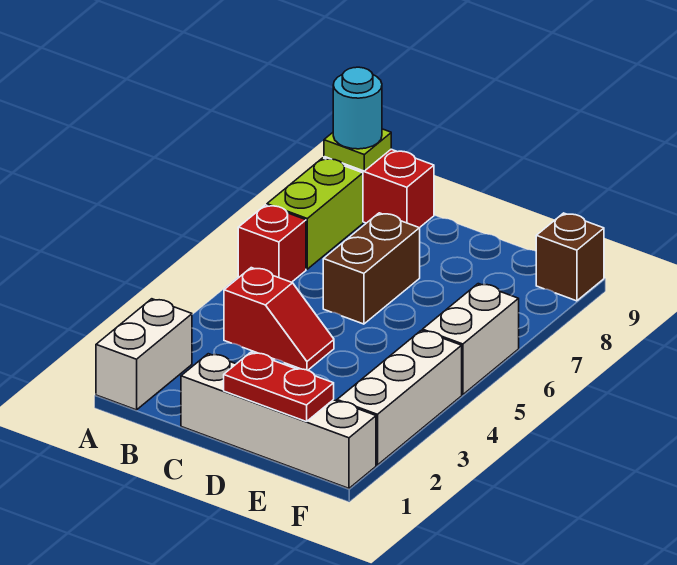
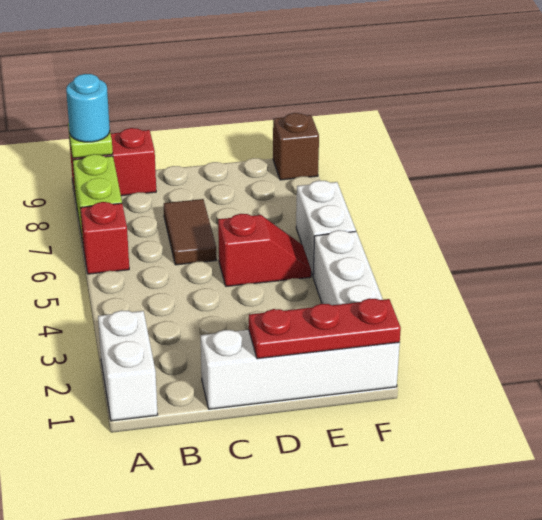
red 1x2 slope [224,268,334,370] -> red 1x2 slope moved to [218,214,311,286]
brown 1x2 brick [323,213,420,324] -> brown 1x2 tile [164,199,216,265]
red 1x2 plate [224,352,334,422] -> red 1x3 plate [249,298,401,359]

